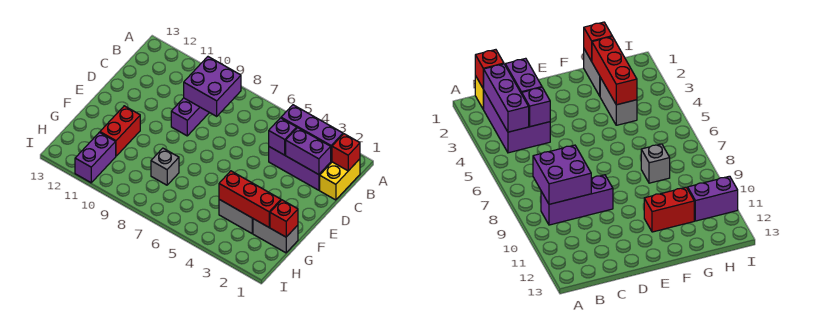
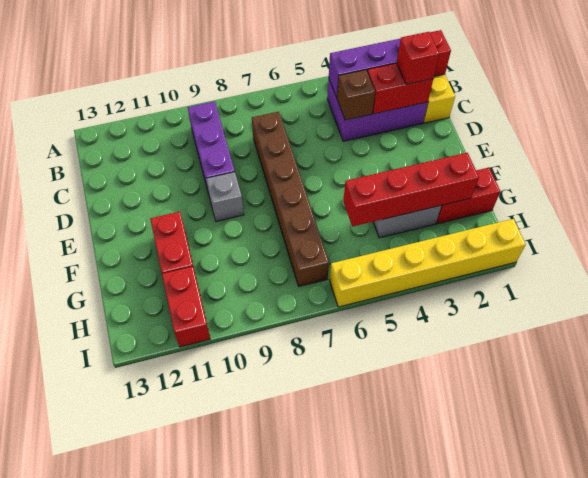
purple 2x2 brick [184,57,241,116] -> none
purple 1x2 brick [286,128,331,175] -> red 1x2 brick [367,63,433,114]
purple 1x1 brick [269,118,297,155] -> brown 1x1 brick [337,70,375,120]
none -> brown 1x6 brick [252,112,329,286]
grey 1x2 brick [253,219,298,253] -> red 1x2 brick [436,168,500,224]
red 1x1 brick [270,200,298,237] -> red 1x1 brick moved to [397,32,439,84]
red 1x3 brick [219,171,281,227] -> red 1x4 brick [343,153,479,226]
grey 1x1 brick [151,148,179,185] -> grey 1x1 brick moved to [206,172,244,221]
purple 1x2 brick [75,132,116,183] -> red 1x2 brick [162,266,210,347]
none -> yellow 1x6 brick [329,219,526,307]

